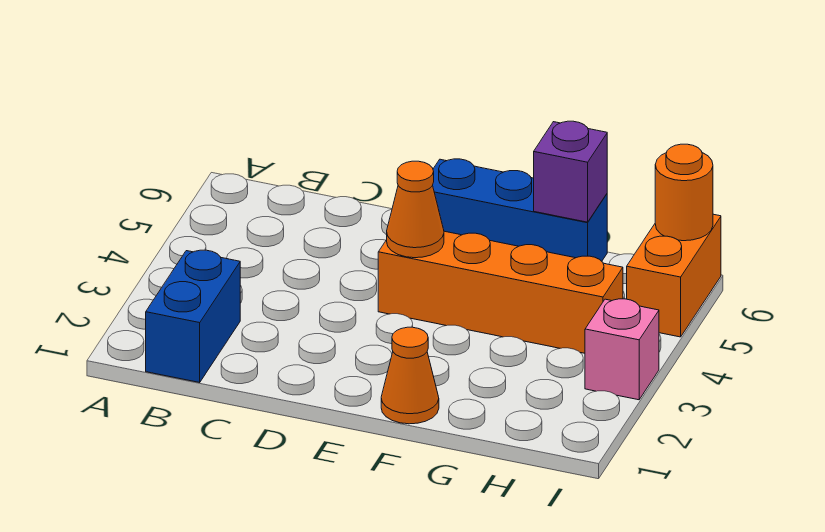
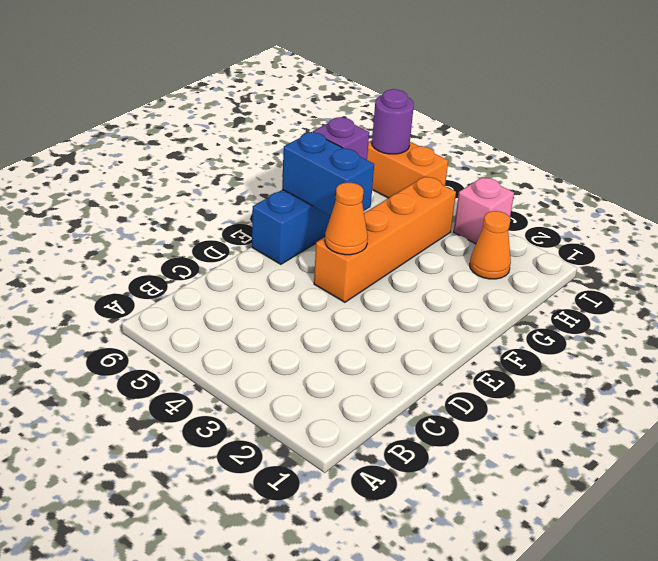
blue 1x2 brick [146,250,240,382] -> blue 1x2 brick moved to [282,132,374,216]
orange 1x1 cone [381,327,439,424] -> orange 1x1 cone moved to [470,211,511,279]
orange 1x1 round brick [655,144,713,241] -> purple 1x1 round brick [372,89,414,154]

